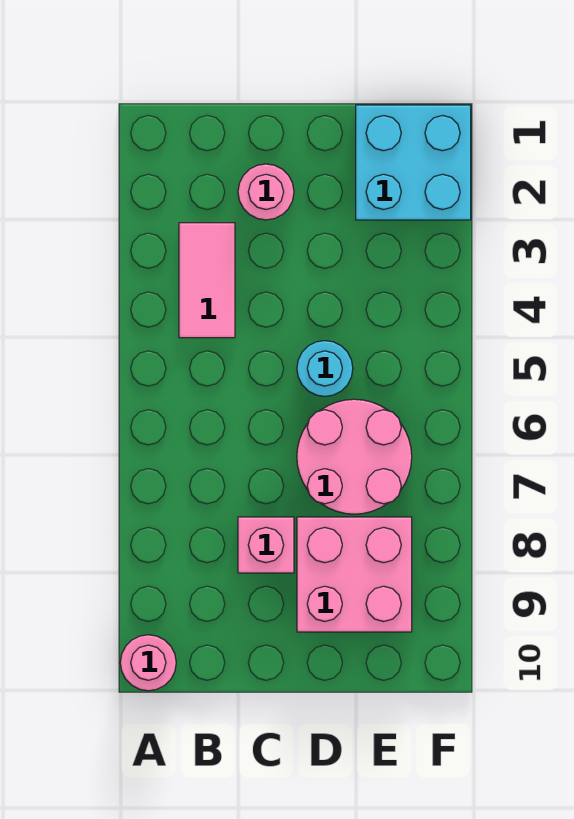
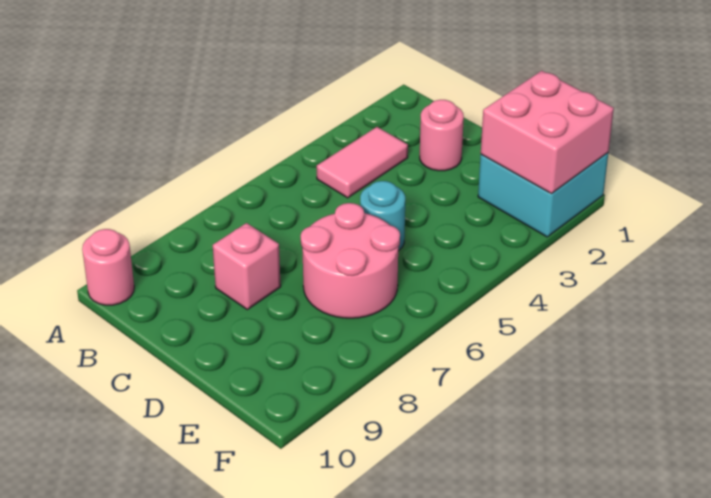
pink 2x2 brick [297,517,412,632] -> pink 2x2 brick moved to [481,71,614,194]

